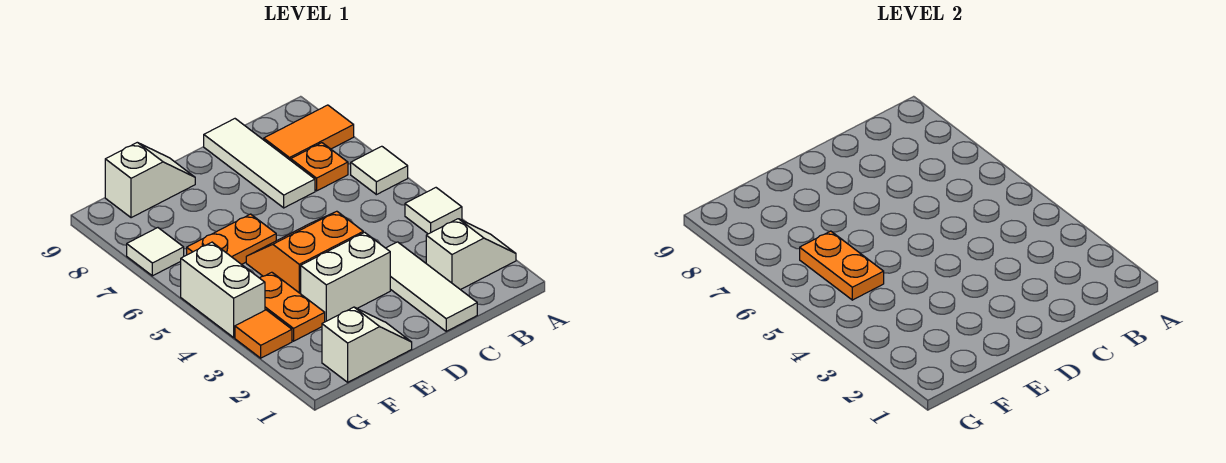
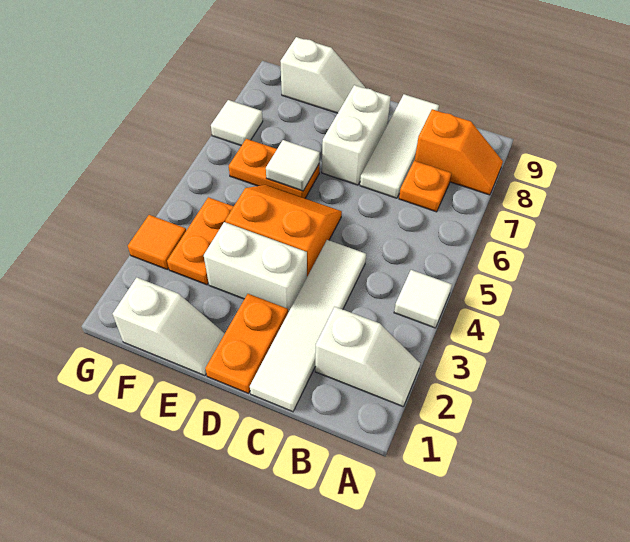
white 1x1 tile [351,146,408,195] -> white 1x1 tile moved to [266,140,320,191]
orange 1x2 tile [264,105,354,160] -> orange 1x2 slope [415,109,503,195]
white 1x3 tile [386,242,477,331] -> white 1x4 tile [250,240,366,412]
orange 1x2 plate [800,231,884,300] -> orange 1x2 plate moved to [205,294,288,393]
white 1x2 brick [181,242,265,337] -> white 1x2 brick moved to [322,85,391,185]

